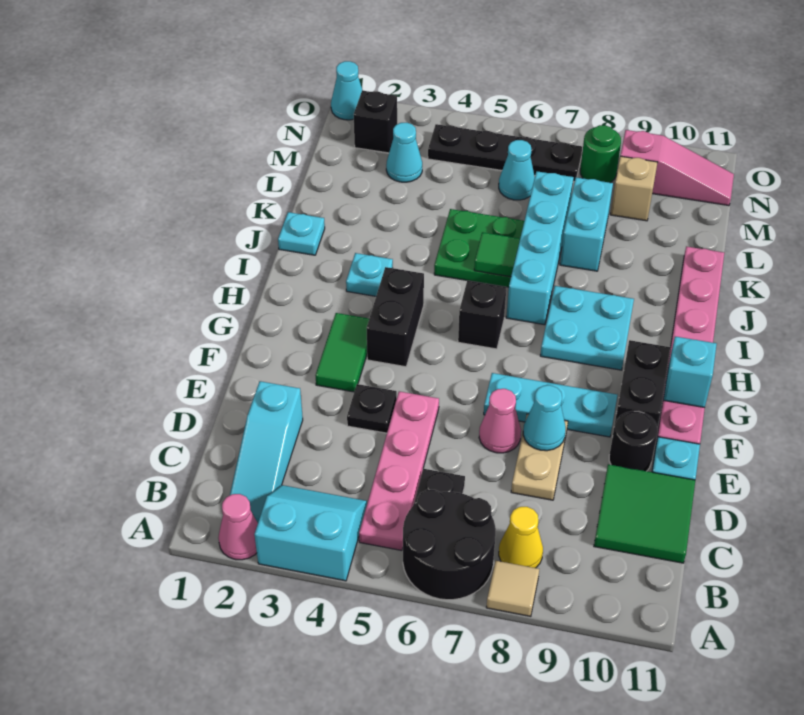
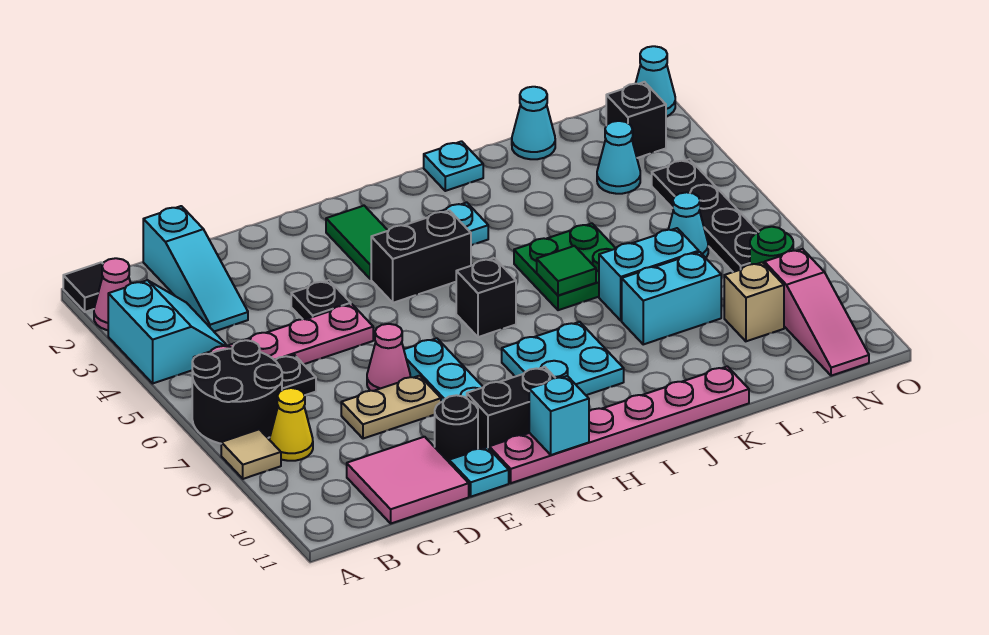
none -> black 1x1 tile [63,262,103,312]
cyan 1x3 slope [230,381,303,523] -> cyan 1x3 slope turned to [143,206,248,331]
green 2x2 tile [594,464,695,563] -> pink 2x2 tile [347,437,469,523]
cyan 1x1 cone [523,385,566,451] -> cyan 1x1 cone moved to [512,87,555,159]
green 1x2 tile [315,313,369,392] -> green 1x2 tile turned to [326,206,388,279]
cyan 1x4 brick [506,171,574,325] -> cyan 1x2 brick [599,228,699,320]

